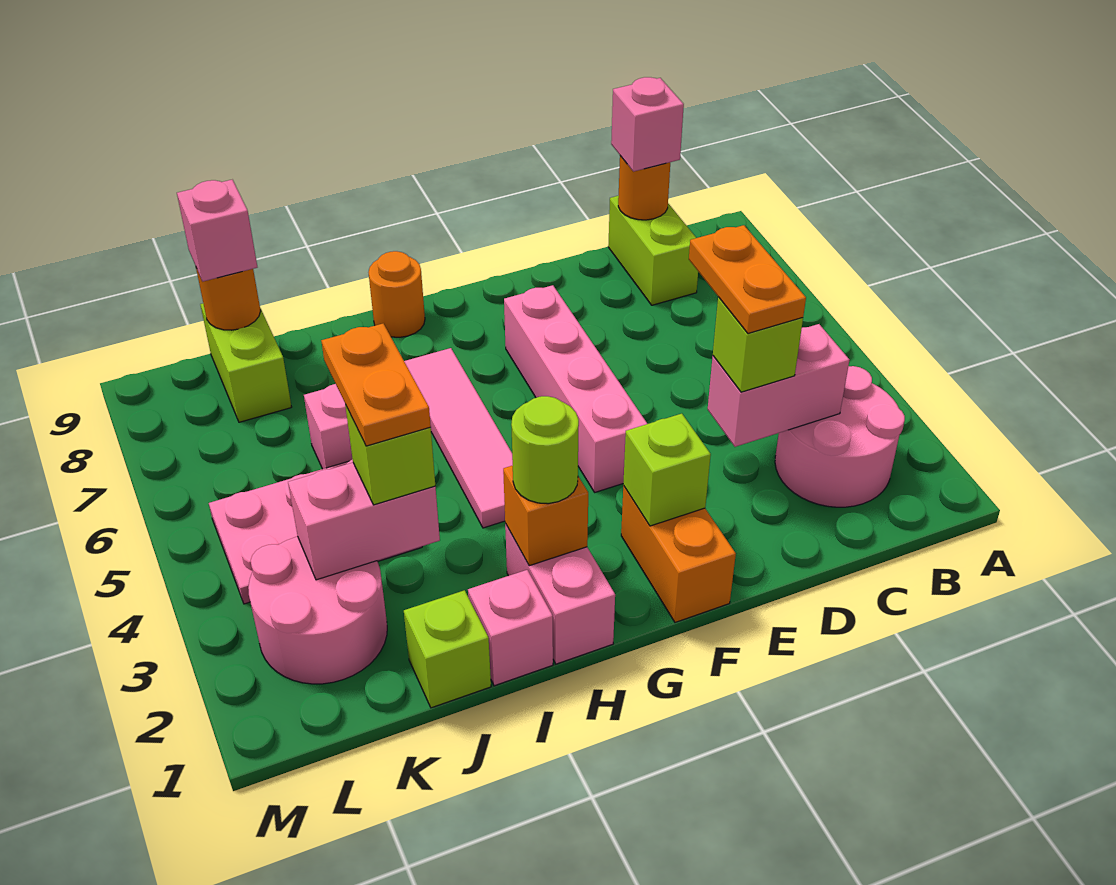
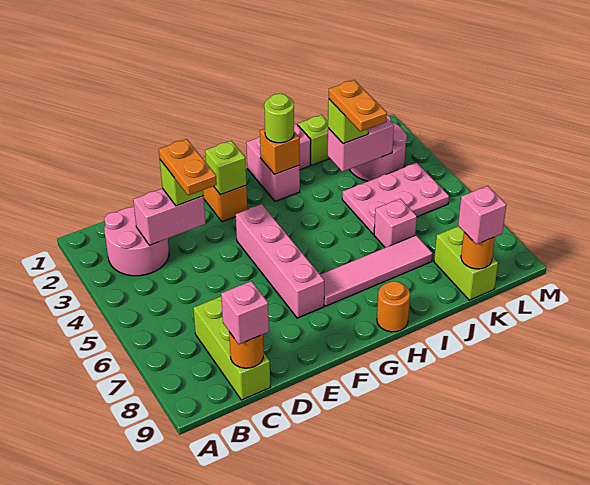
lime 1x2 brick [608,196,698,305] -> lime 1x3 brick [193,296,270,400]
pink 1x4 tile [404,348,513,528] -> pink 1x4 tile turned to [320,235,433,306]

